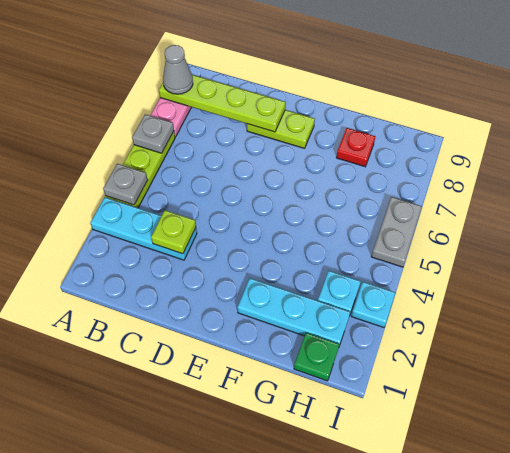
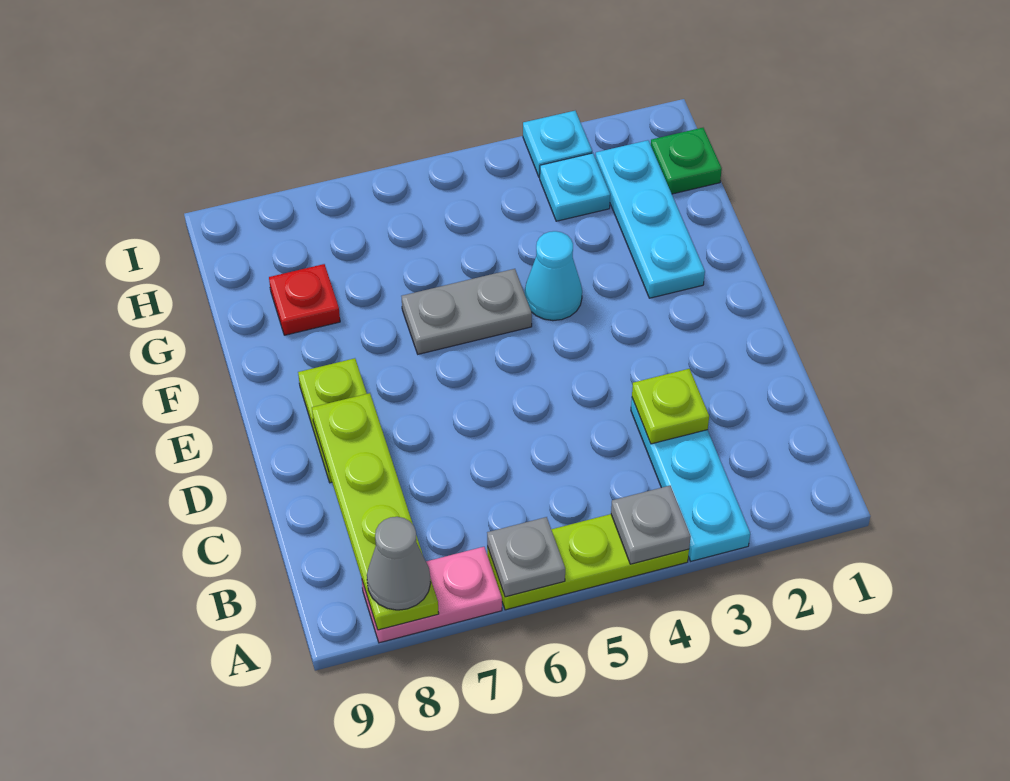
none -> cyan 1x1 cone [525,231,582,321]
grey 1x2 plate [371,197,422,267] -> grey 1x2 plate moved to [402,269,532,354]

